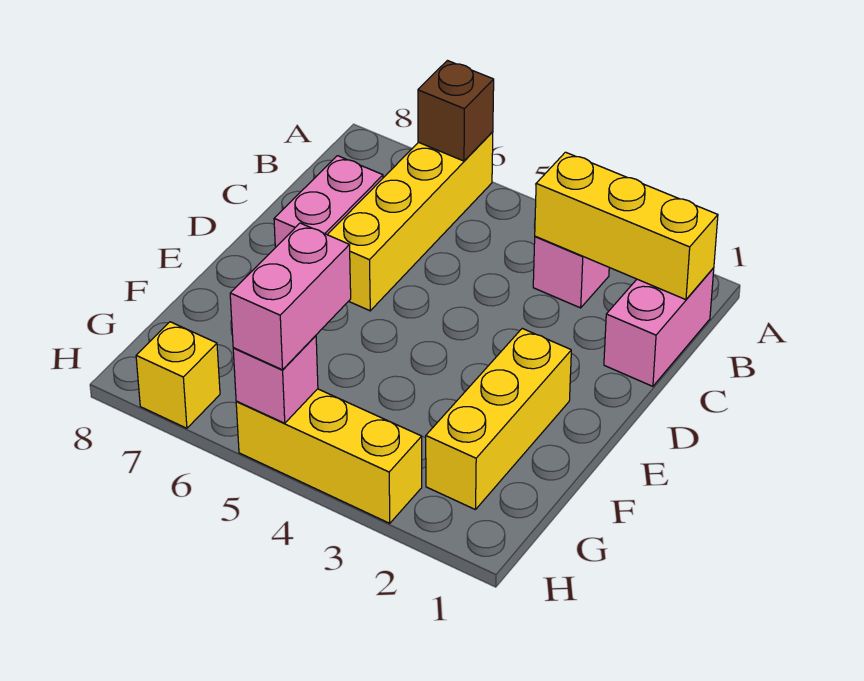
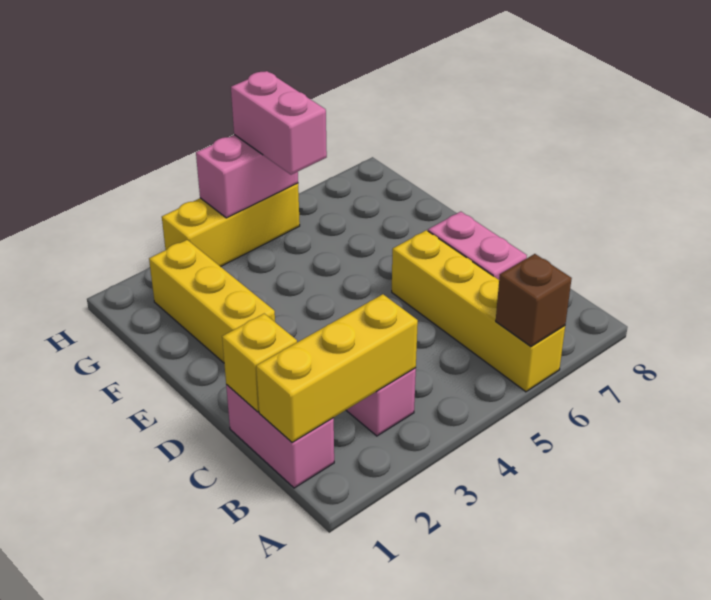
pink 1x1 brick [233,336,318,423] -> pink 1x2 brick [196,135,298,218]
yellow 1x1 brick [136,322,220,428] -> yellow 1x1 brick moved to [222,314,297,412]

